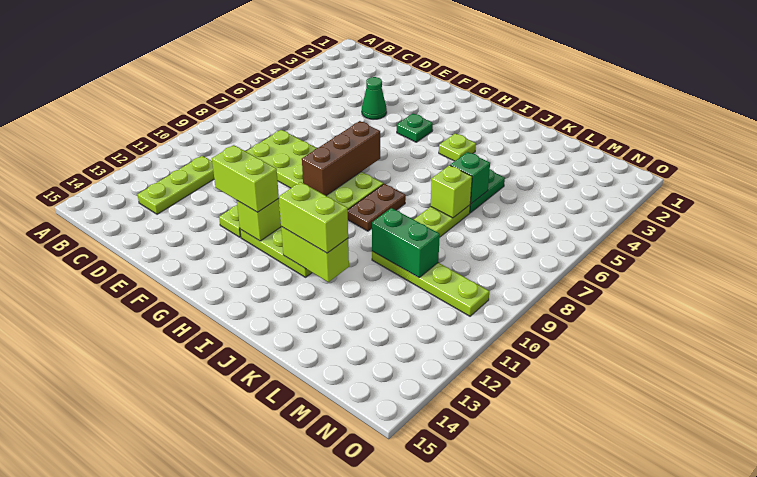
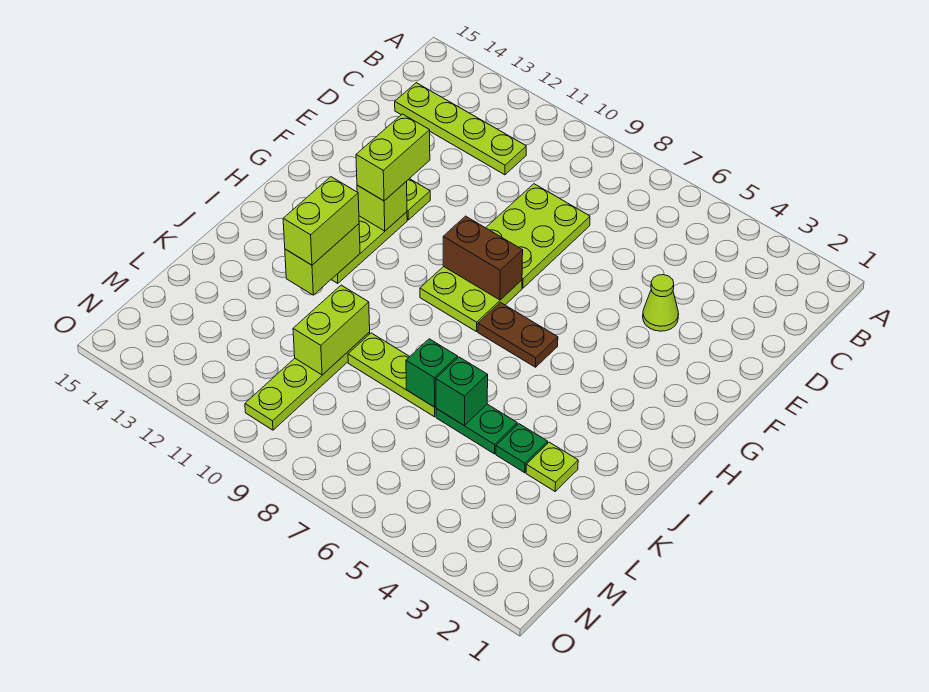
lime 1x3 plate [137,156,214,214] -> lime 1x4 plate [395,83,526,175]
green 1x1 cone [362,77,387,119] -> lime 1x1 cone [643,275,679,331]
green 1x1 plate [397,114,433,142] -> green 1x1 plate moved to [496,424,548,473]
brown 1x3 brick [302,121,380,196] -> brown 1x2 brick [443,216,523,300]
lime 1x1 plate [439,133,476,161] -> lime 1x1 plate moved to [526,442,578,491]
brown 1x2 plate [348,184,406,231] -> brown 1x2 plate moved to [478,302,558,367]
lime 1x1 brick [431,165,472,218] -> green 1x1 brick [406,339,458,407]
green 1x2 brick [372,208,440,277] -> lime 1x2 brick [293,285,370,375]

